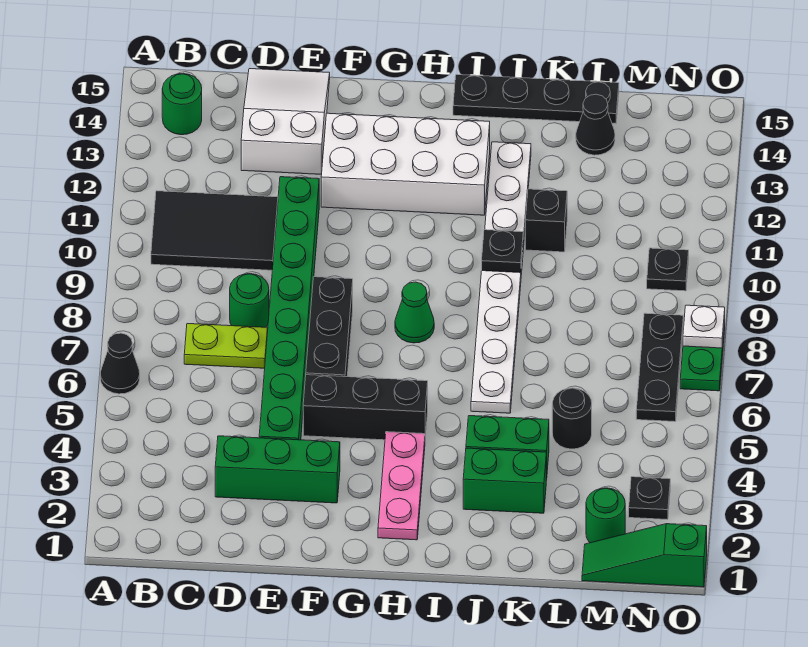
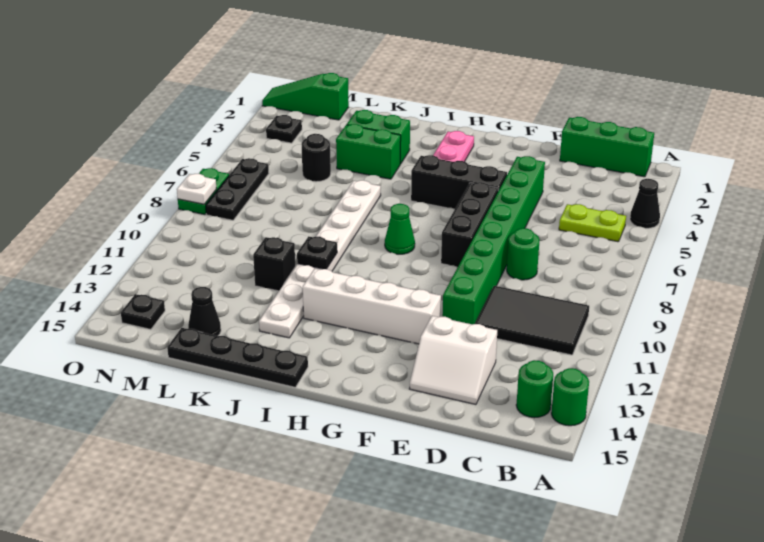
black 1x1 cone [100,333,140,394] -> black 1x1 cone moved to [630,179,660,228]
lime 1x2 plate [184,324,268,368] -> lime 1x2 plate moved to [559,204,626,242]
green 1x3 brick [215,436,340,503] -> green 1x3 brick moved to [560,117,654,177]
white 2x3 slope [241,69,330,174] -> white 2x2 slope [410,316,497,405]
white 2x4 brick [321,113,490,215] -> white 1x4 brick [303,268,441,344]
green 1x3 slope [582,524,707,587] -> green 1x3 slope turned to [262,73,349,120]
green 1x1 round brick [586,488,625,543] -> green 1x1 round brick moved to [551,368,589,426]
black 1x1 plate [647,248,689,291] -> black 1x1 plate moved to [121,294,165,329]

